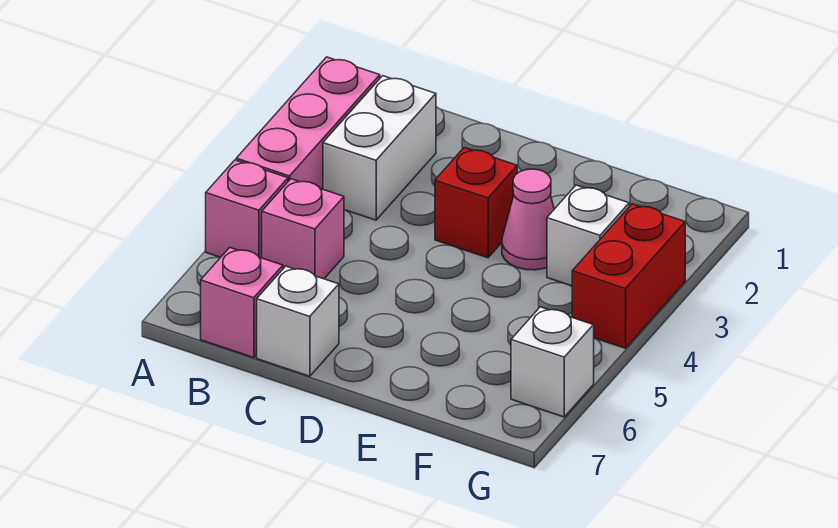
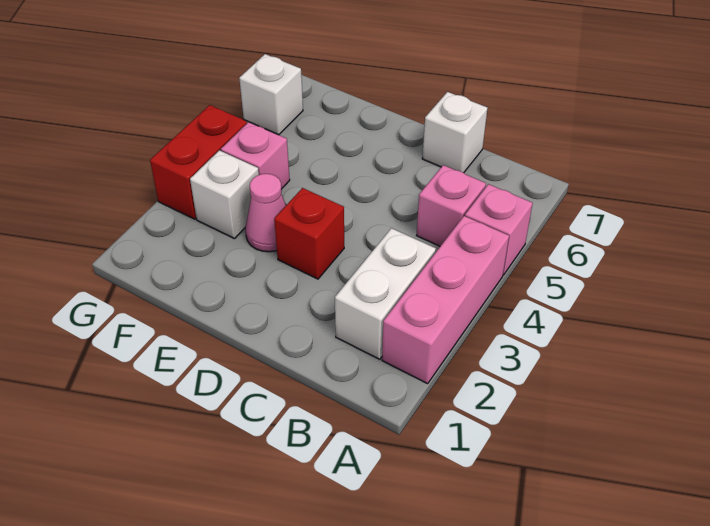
pink 1x1 brick [201,248,283,358] -> pink 1x1 brick moved to [221,122,290,189]

